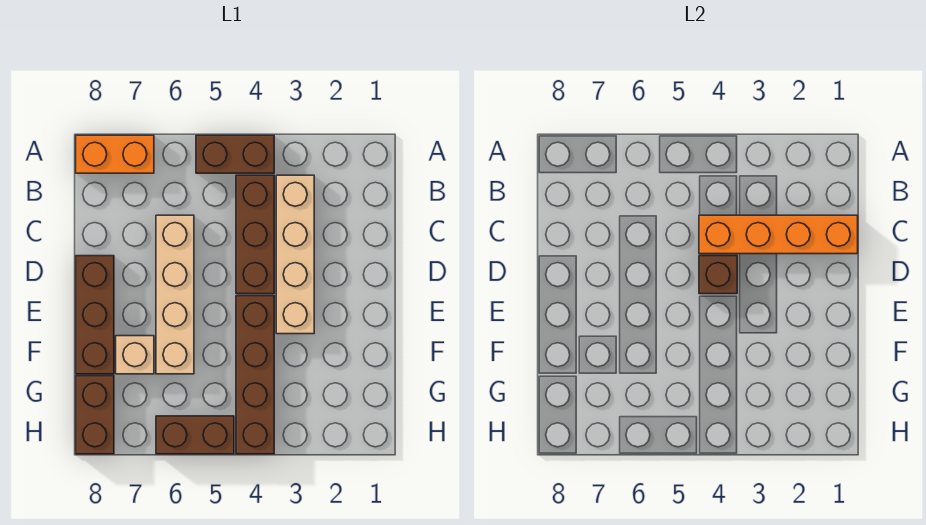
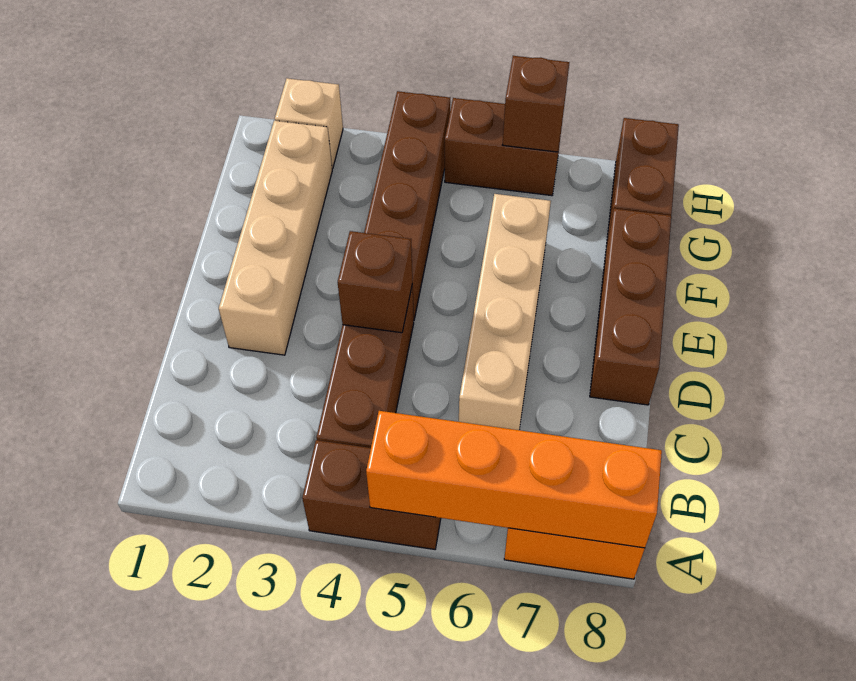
tan 1x4 brick [276,175,314,334] -> tan 1x4 brick moved to [219,121,332,355]
orange 1x4 brick [699,215,858,254] -> orange 1x4 brick moved to [366,411,662,548]
tan 1x1 brick [116,336,154,374] -> tan 1x1 brick moved to [275,78,343,169]
none -> brown 1x1 brick [503,56,570,152]

